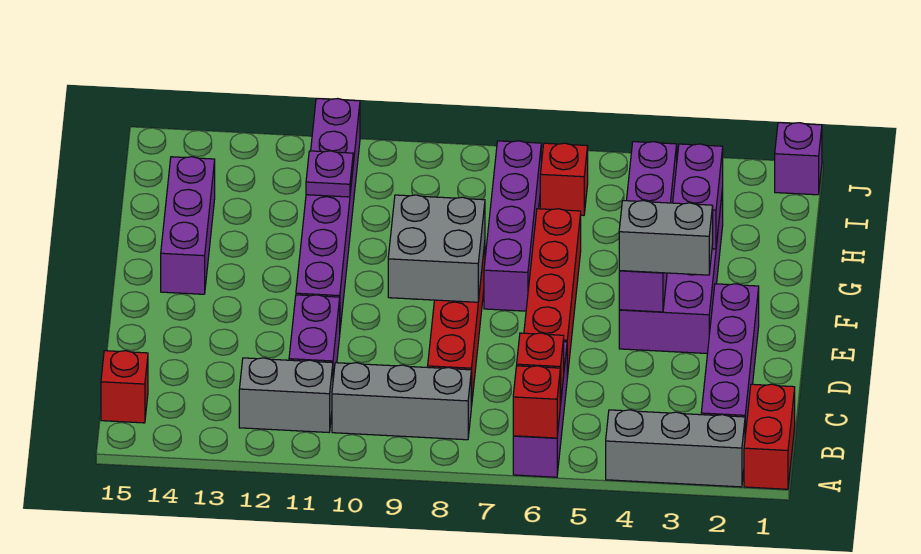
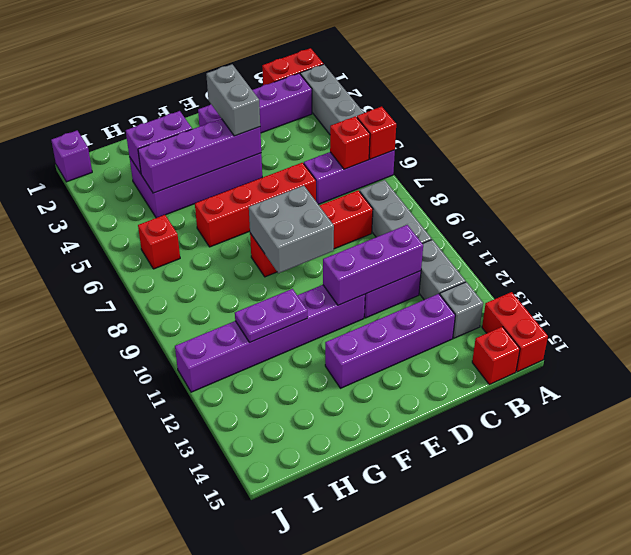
none -> red 1x2 brick [482,292,548,372]
none -> grey 1x1 brick [440,282,483,338]
purple 1x4 brick [484,141,541,311] -> purple 1x4 brick moved to [325,294,455,388]
purple 1x3 brick [161,157,215,294] -> purple 1x3 brick moved to [323,225,423,305]
purple 1x1 plate [306,151,353,197] -> purple 1x2 plate [235,289,307,342]

